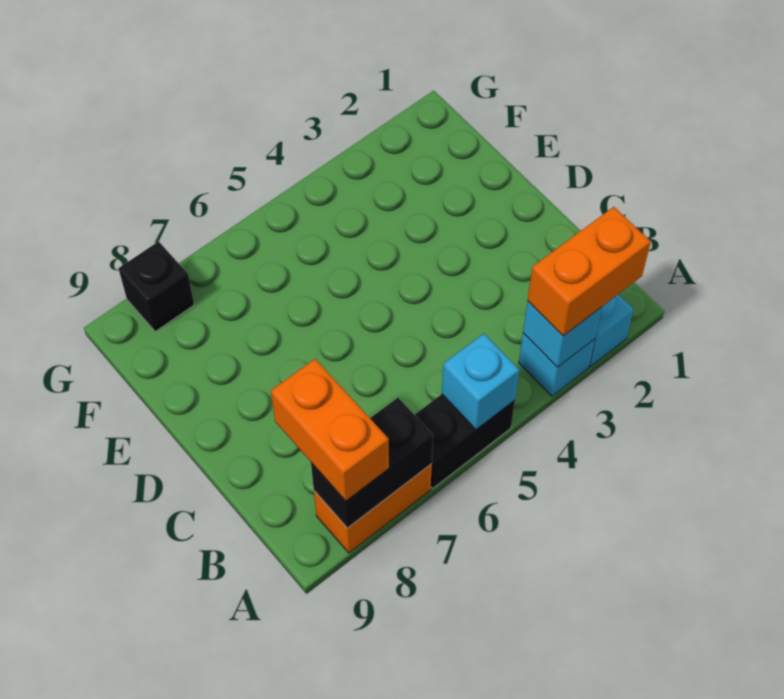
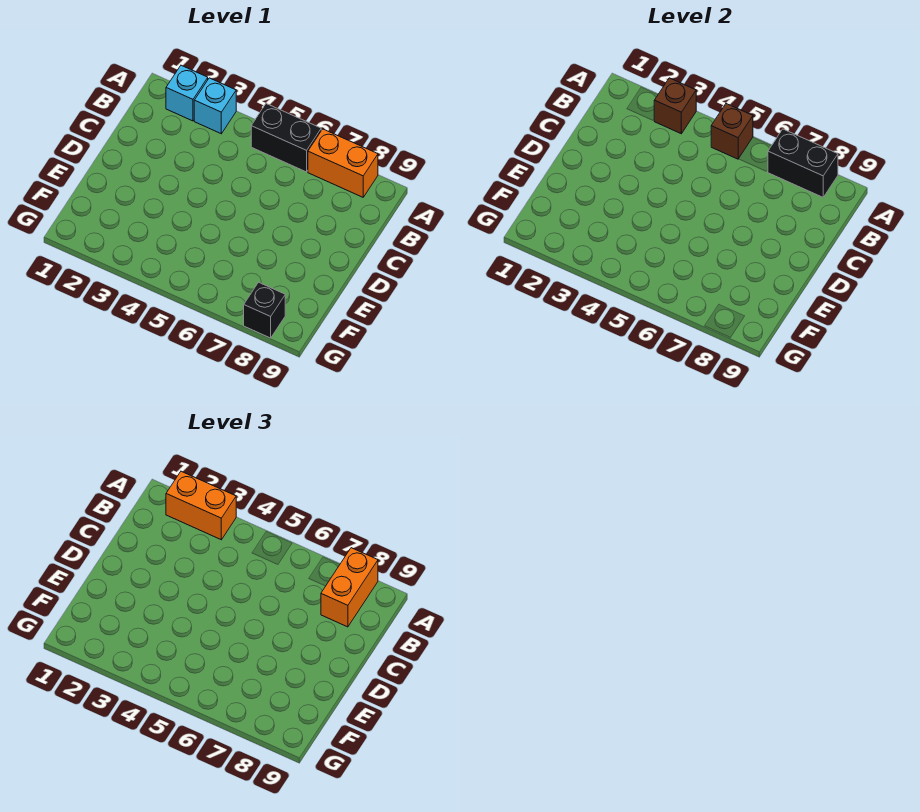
cyan 1x1 brick [523,301,602,367] -> brown 1x1 brick [654,78,696,134]
cyan 1x1 brick [442,334,519,429] -> brown 1x1 brick [711,104,753,159]

